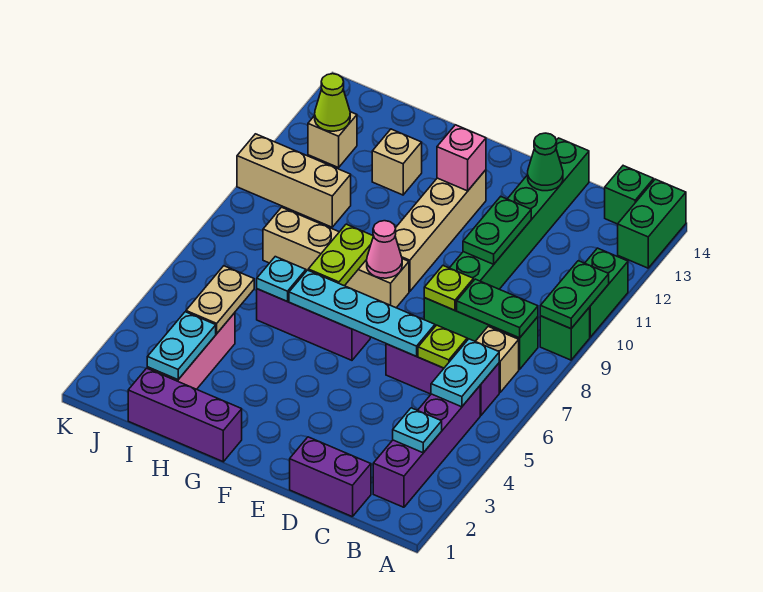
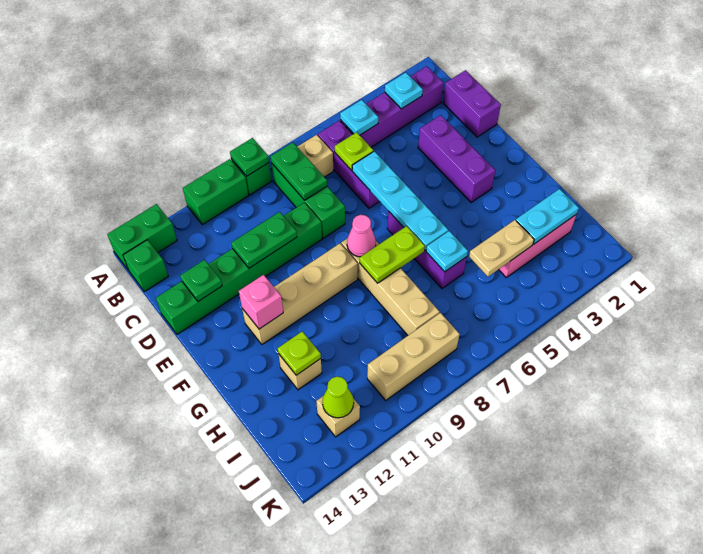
green 1x2 plate [540,261,609,329] -> green 1x1 plate [230,138,269,176]
cyan 1x2 plate [431,339,499,407] -> cyan 1x1 plate [340,100,378,135]
lime 1x1 plate [424,266,473,310] -> lime 1x1 plate moved to [278,331,321,375]
green 1x1 cone [528,133,563,191] -> green 1x1 plate [180,260,222,301]
purple 1x3 brick [128,368,242,462] -> purple 1x3 brick moved to [418,115,495,202]
tan 1x3 brick [237,134,351,227] -> tan 1x3 brick turned to [367,313,460,400]

